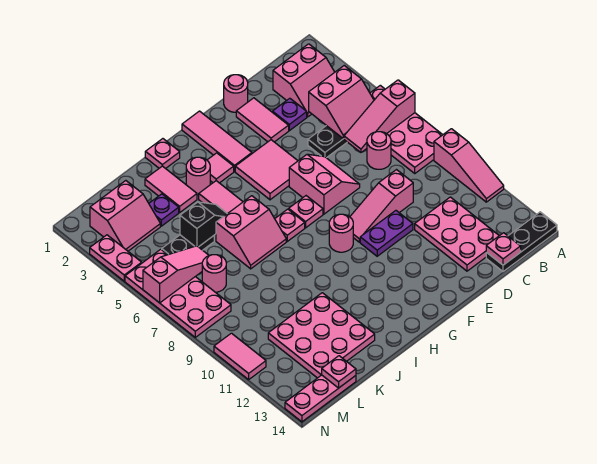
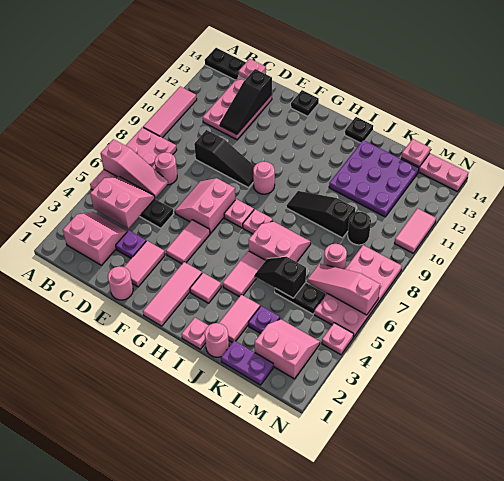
pink 1x3 slope [434,129,504,202] -> pink 1x3 tile [143,87,197,138]
pink 1x3 slope [350,170,413,242] -> black 1x3 slope [194,130,254,188]
none -> black 1x3 slope [220,69,272,135]
purple 1x2 plate [360,211,413,256] -> purple 1x2 plate moved to [221,341,273,385]
pink 2x2 tile [235,140,298,200] -> pink 1x2 tile [166,220,210,264]
none -> black 1x1 plate [291,90,319,116]
pink 1x1 round brick [186,157,210,195] -> pink 1x1 round brick moved to [205,323,229,357]
none -> black 1x3 slope [286,191,355,238]
none -> black 1x1 plate [345,117,373,143]
pink 3x3 plate [268,293,375,378] -> purple 3x3 plate [329,140,419,217]
none -> black 1x1 round brick [348,212,371,245]
pink 1x2 plate [90,235,142,281] -> pink 1x1 plate [322,323,354,355]

